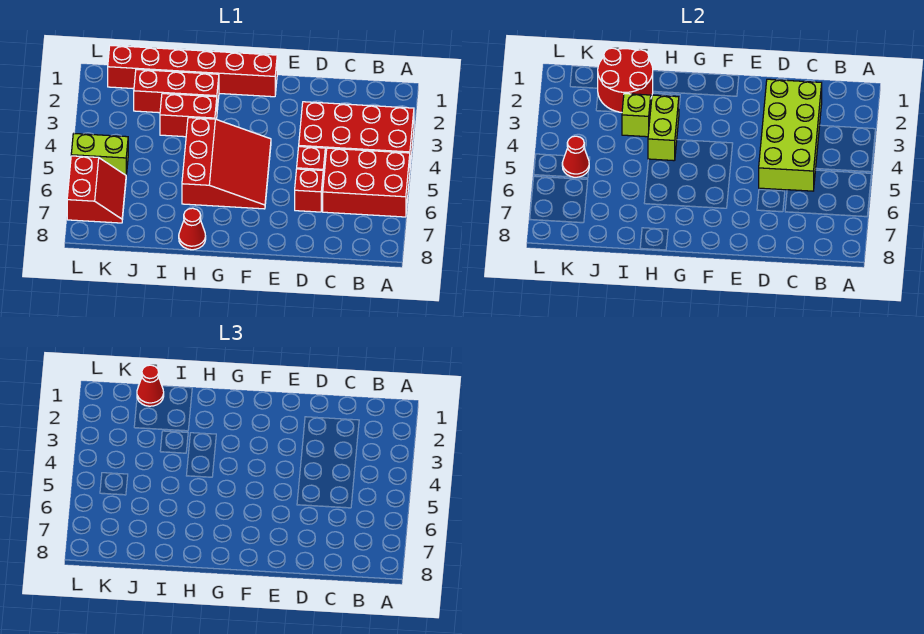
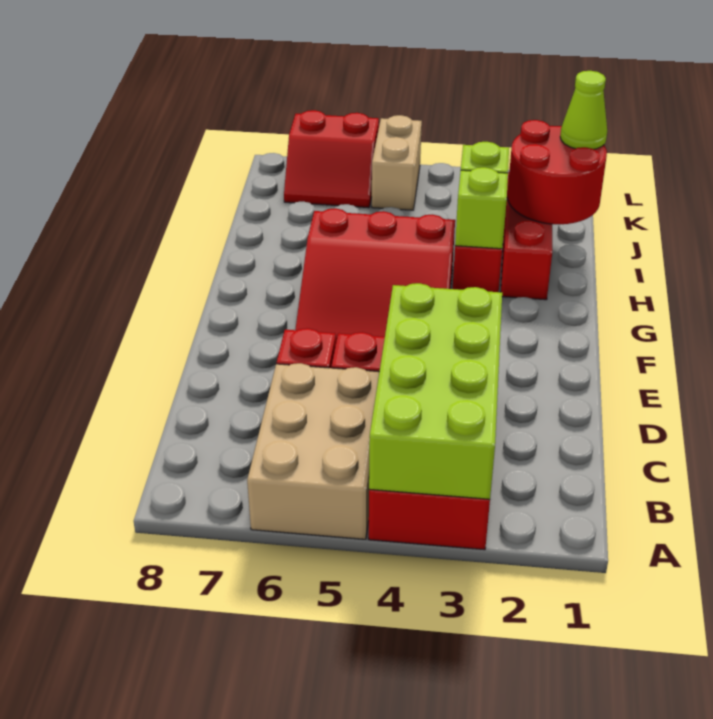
red 2x3 brick [323,148,410,217] -> tan 2x3 brick [247,363,379,539]
lime 2x4 brick [759,79,822,191] -> lime 2x4 brick turned to [369,283,502,499]
red 1x6 brick [108,45,277,97] -> none
lime 1x2 brick [648,95,679,161] -> lime 1x1 brick [455,167,508,249]
red 1x1 cone [179,208,206,250] -> none
red 1x1 cone [137,365,164,406] -> lime 1x1 cone [560,71,607,149]
lime 1x2 brick [71,134,128,176] -> tan 1x2 brick [372,115,422,210]
red 1x1 cone [562,136,589,177] -> none

